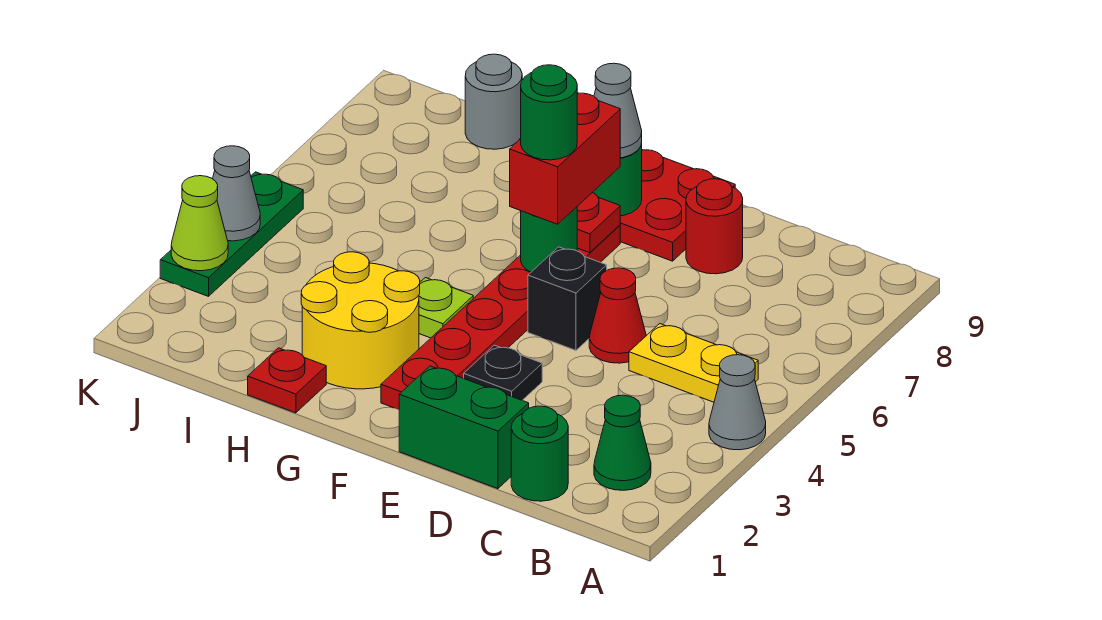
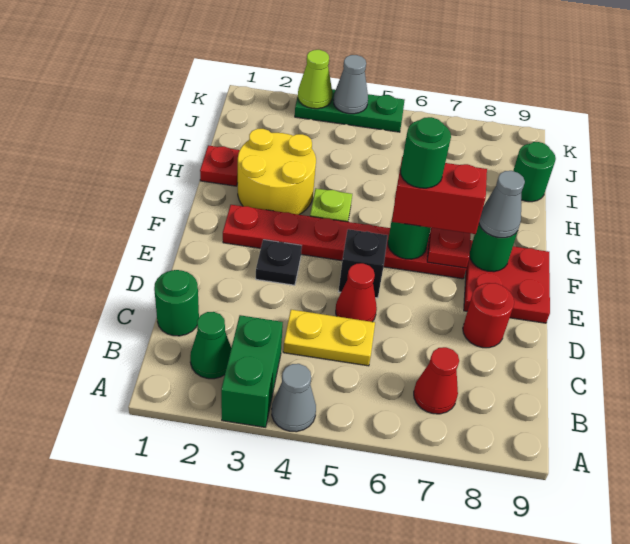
yellow 1x2 plate [629,324,758,402] -> yellow 1x2 plate turned to [283,310,375,366]
none -> red 1x1 cone [414,347,459,414]
green 1x2 brick [399,366,529,489] -> green 1x2 brick moved to [221,315,283,427]
grey 1x1 round brick [465,54,522,149] -> green 1x1 round brick [513,142,556,202]

